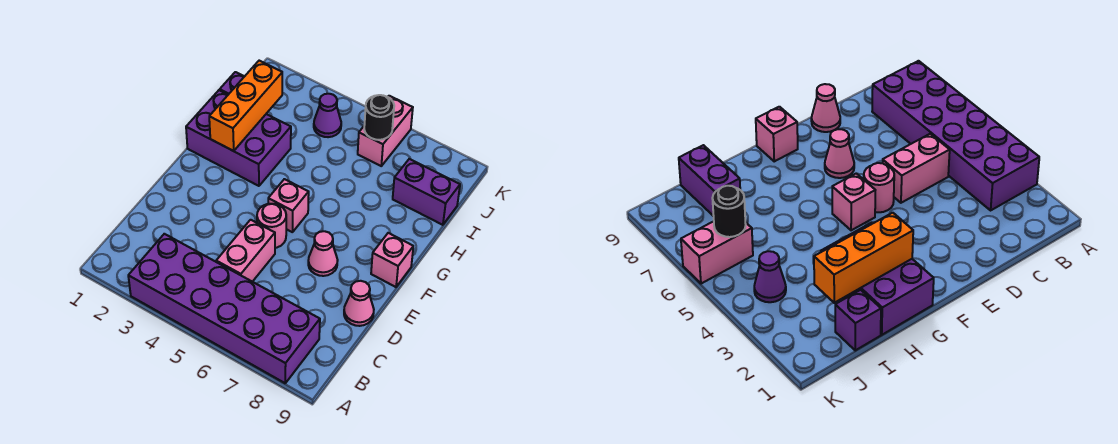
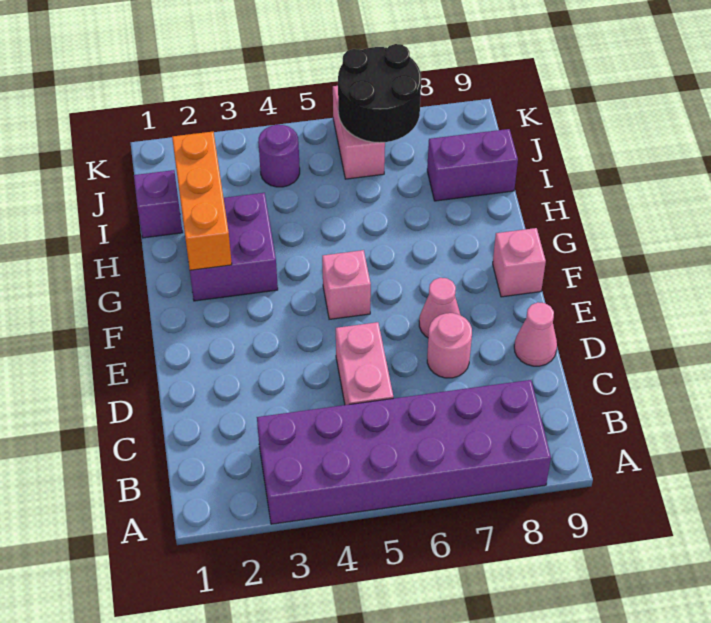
pink 1x1 round brick [257,204,286,248] -> pink 1x1 round brick moved to [427,313,472,378]
purple 2x3 brick [186,90,291,186] -> purple 2x2 brick [190,193,278,301]
purple 1x1 cone [314,94,341,137] -> purple 1x1 round brick [258,125,300,187]
black 1x1 round brick [364,95,394,140] -> black 2x2 round brick [338,44,421,143]

